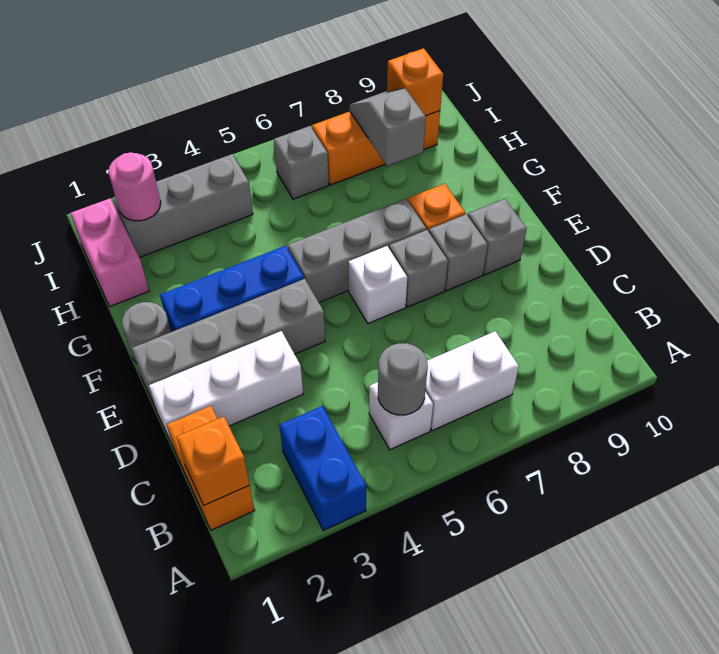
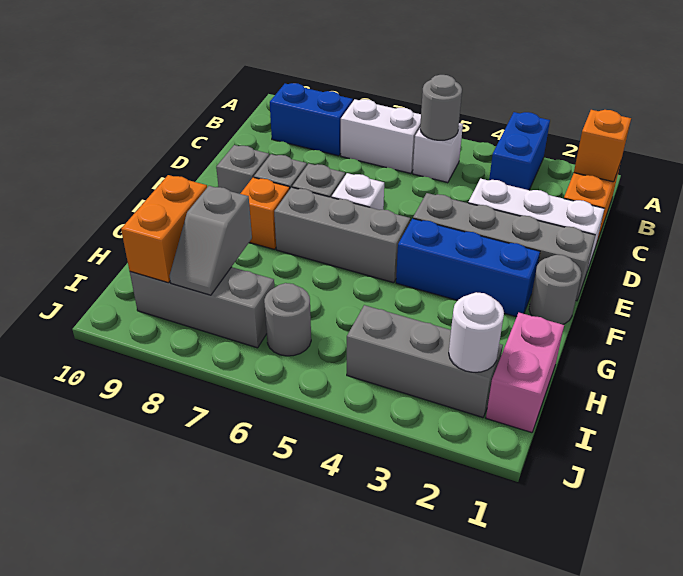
none -> blue 1x2 brick [270,83,353,156]
pink 1x1 round brick [108,152,161,221] -> white 1x1 round brick [449,292,504,372]
grey 1x1 brick [274,126,329,199] -> grey 1x1 round brick [264,283,311,356]
orange 1x3 brick [312,111,440,185] -> grey 1x3 brick [130,267,275,348]
orange 1x1 brick [387,48,443,116] -> orange 1x2 brick [121,175,207,283]

